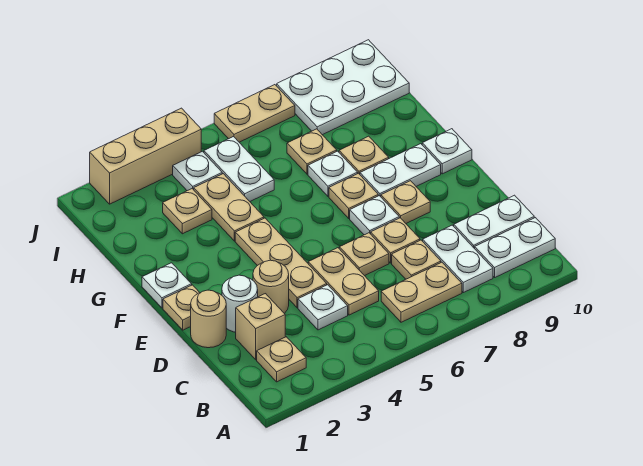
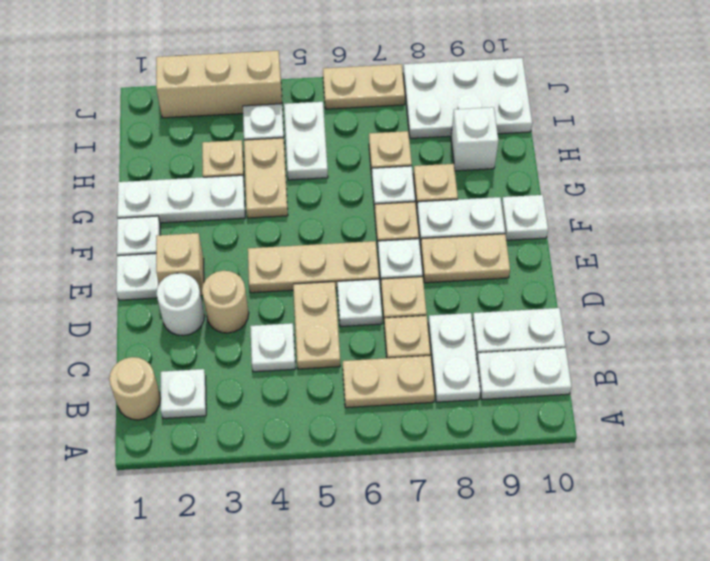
tan 1x1 plate [257,337,306,382] -> white 1x1 plate [161,369,206,418]
tan 1x1 brick [236,294,285,360] -> tan 1x1 brick moved to [156,233,204,296]
tan 1x1 round brick [191,290,226,348] -> tan 1x1 round brick moved to [109,357,161,420]
tan 1x3 plate [235,218,327,308] -> tan 1x3 plate turned to [248,241,379,293]
tan 1x1 plate [339,233,389,276] -> white 1x1 plate [337,279,382,327]
tan 1x1 plate [163,285,200,330] -> white 1x1 plate [116,253,159,300]
tan 1x1 plate [381,181,430,223] -> tan 1x2 plate [421,234,510,283]
none -> white 1x3 plate [117,175,245,223]
none -> white 1x1 brick [451,107,498,171]

